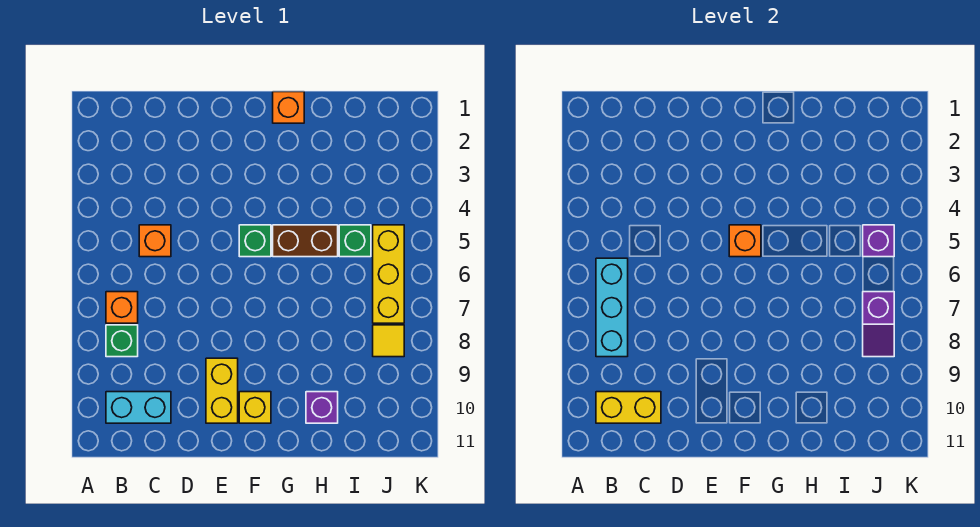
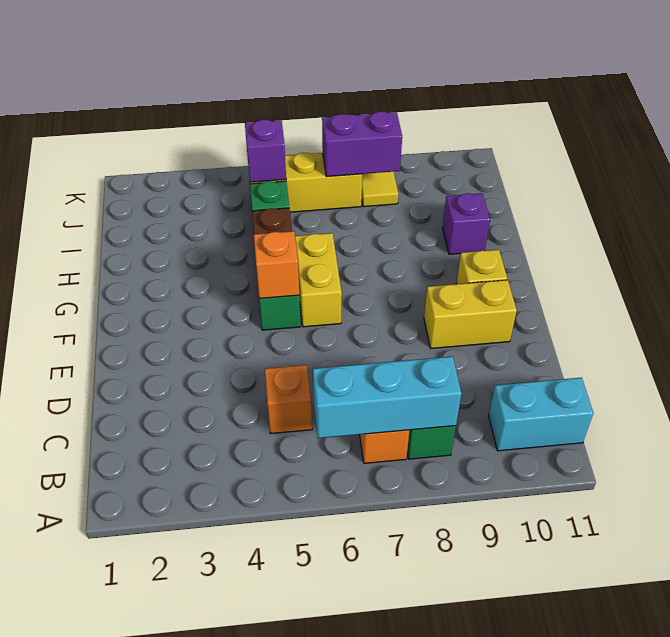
cyan 1x2 brick [106,392,171,423] -> cyan 1x2 brick turned to [489,378,593,451]
yellow 1x2 brick [596,392,661,423] -> yellow 1x2 brick moved to [295,233,342,327]
orange 1x1 brick [273,92,304,123] -> none
purple 1x2 slope [863,292,894,357] -> purple 1x2 brick [322,111,402,177]

